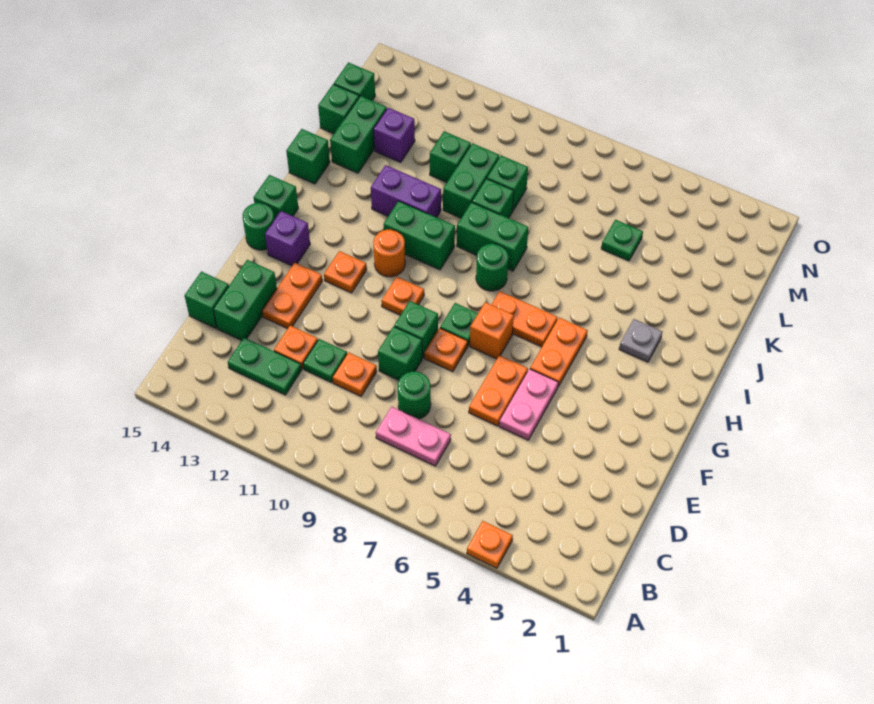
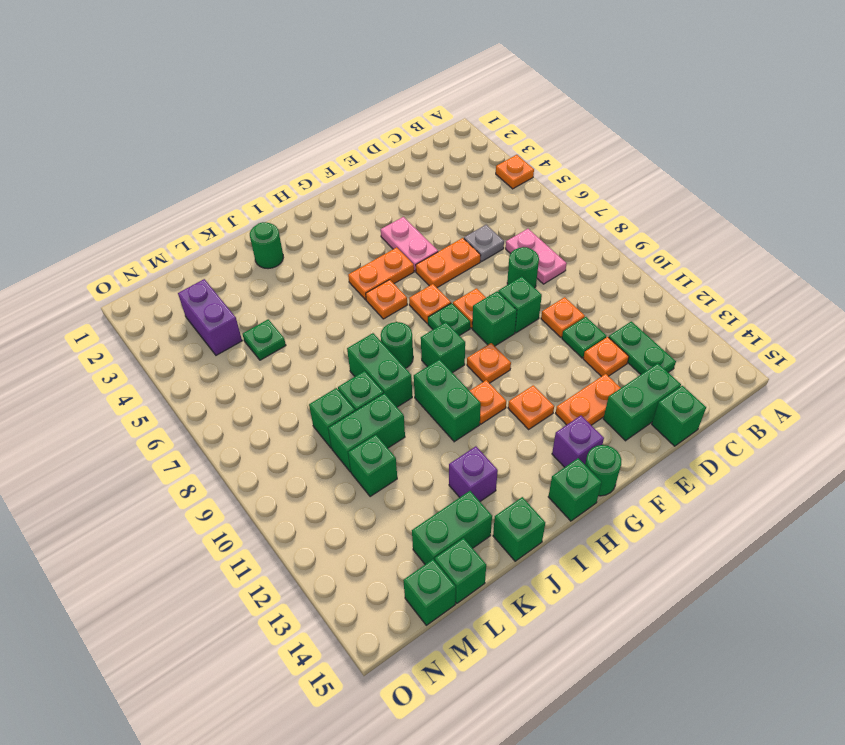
pink 1x2 plate [499,369,558,440] -> pink 1x2 plate turned to [381,217,438,271]
orange 1x1 brick [470,302,514,359] -> orange 1x1 plate [409,284,451,324]
orange 1x2 plate [491,291,557,347] -> orange 1x1 plate [366,280,407,319]
none -> green 1x1 brick [421,322,465,373]
orange 1x1 round brick [373,230,405,277] -> orange 1x1 plate [470,380,506,424]
grey 1x1 plate [619,319,662,362] -> grey 1x1 plate moved to [464,225,504,262]
none -> green 1x1 round brick [250,222,283,269]
purple 1x2 brick [371,165,441,218] -> purple 1x2 brick moved to [178,279,242,355]
purple 1x1 brick [373,108,415,162] -> purple 1x1 brick moved to [449,446,498,501]

